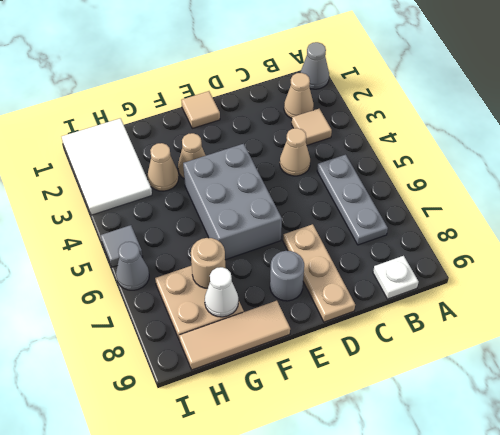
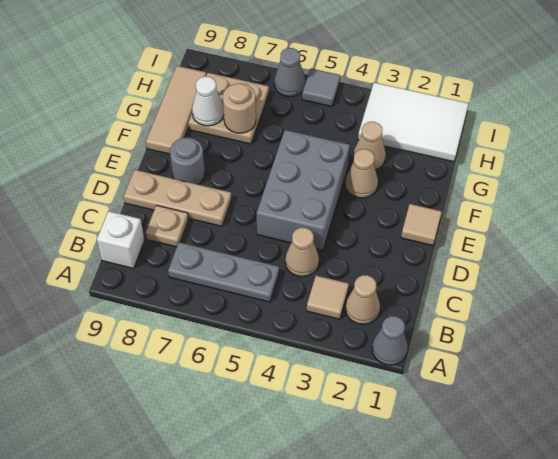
white 1x1 plate [373,256,418,299] -> white 1x1 brick [97,211,145,268]
none -> tan 1x1 plate [146,205,189,247]
grey 2x3 brick [183,144,282,260] -> grey 2x3 brick turned to [257,130,350,250]

